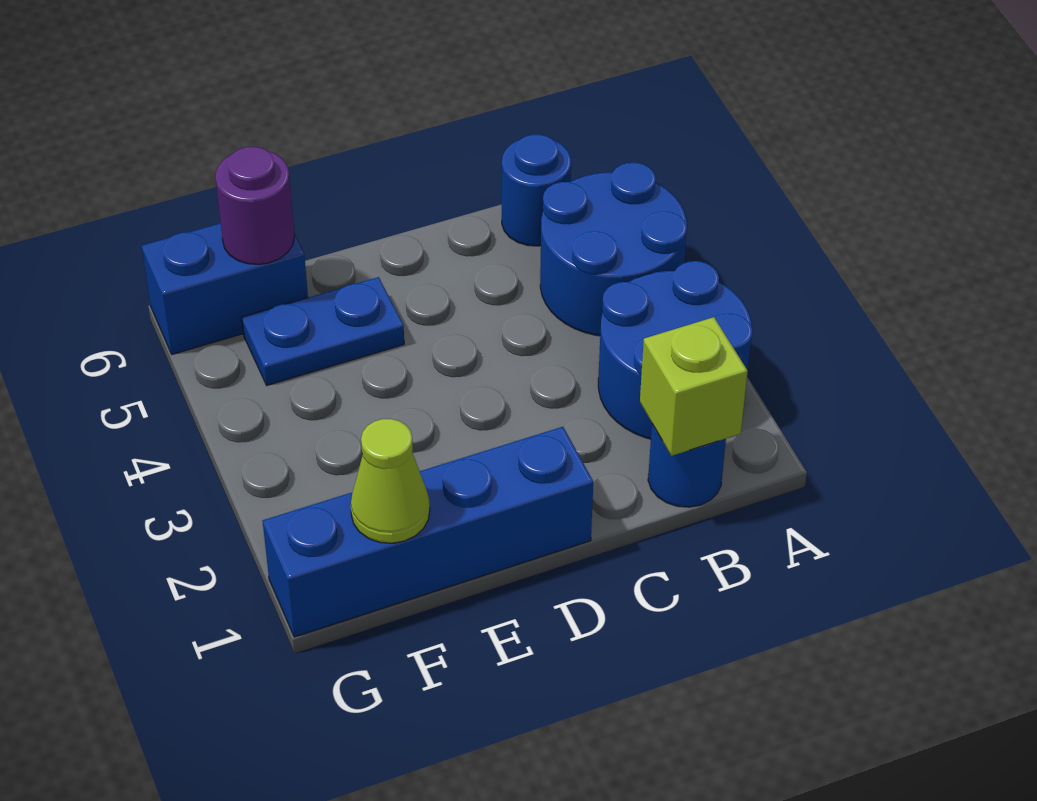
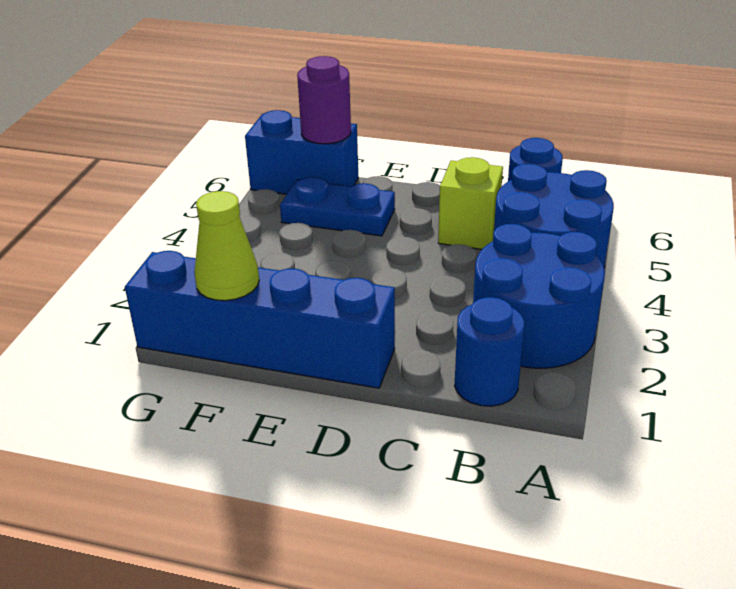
lime 1x1 brick [640,317,748,456] -> lime 1x1 brick moved to [438,157,503,249]

